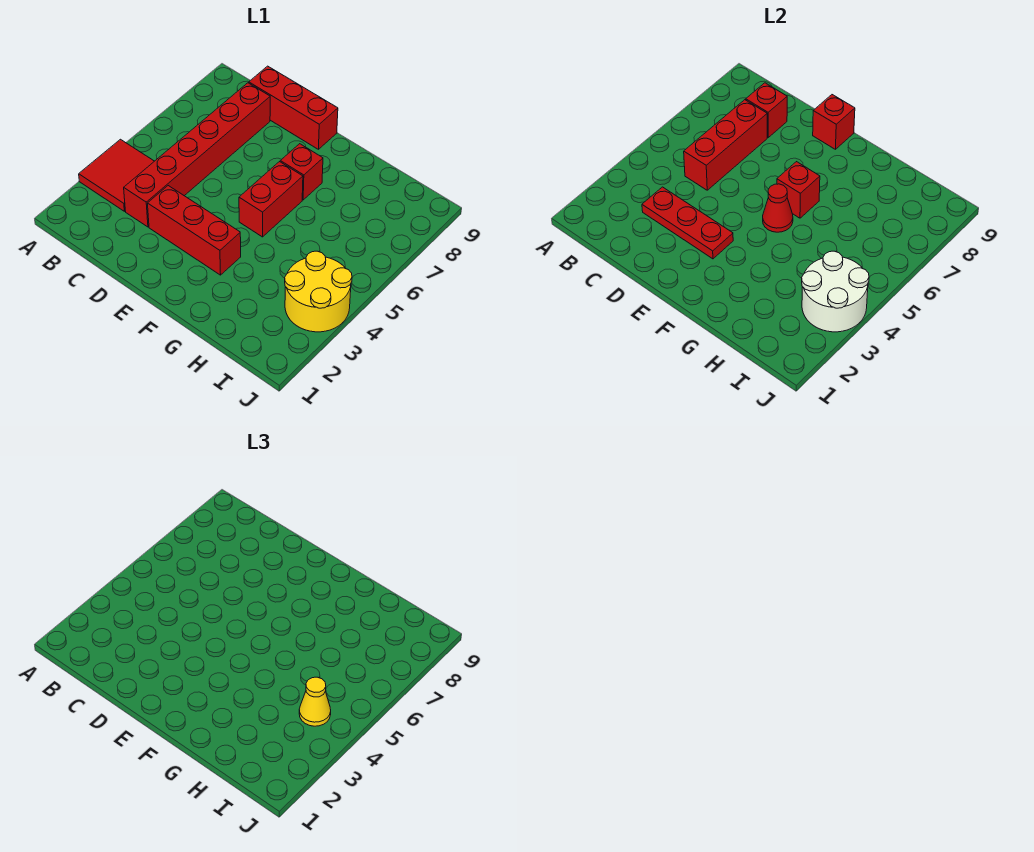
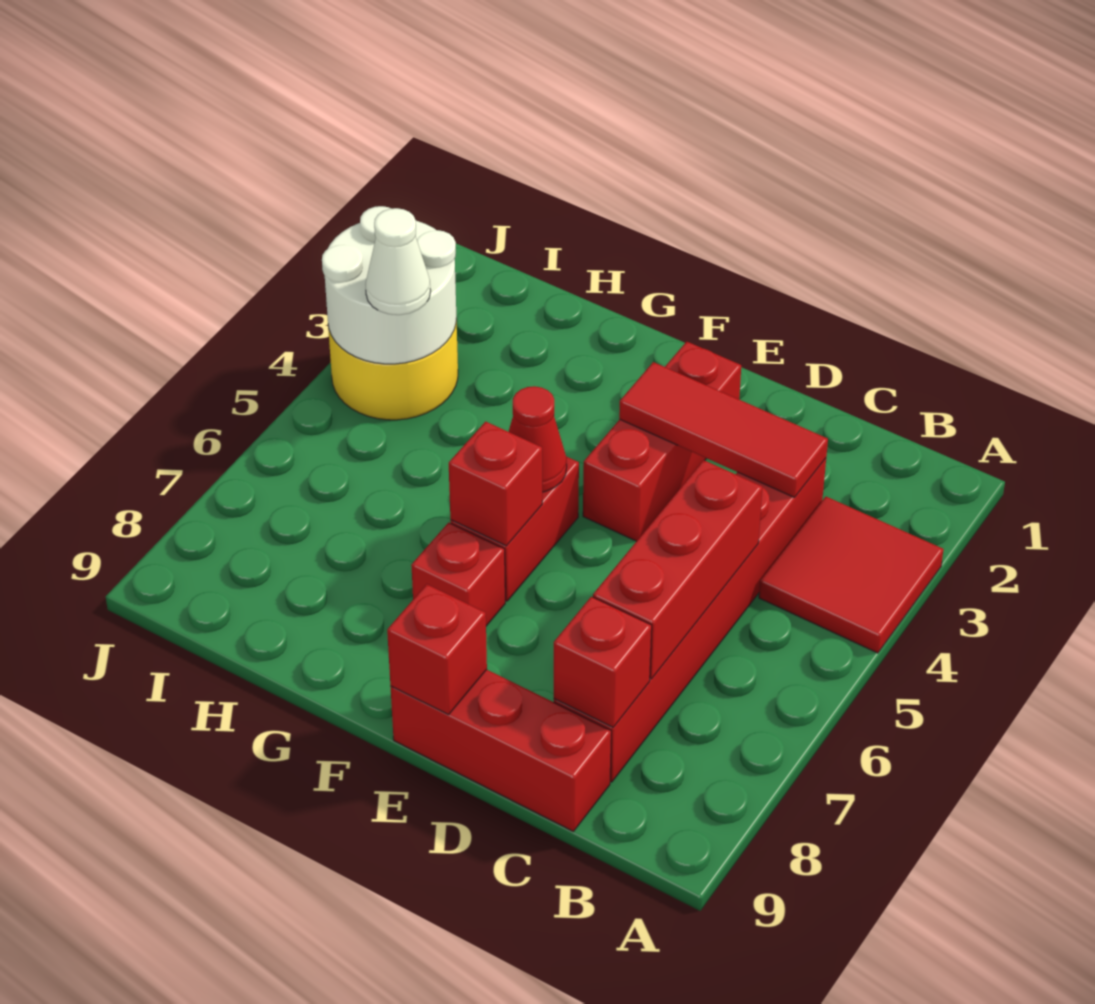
red 1x3 plate [642,187,733,259] -> red 1x3 tile [619,362,828,497]
red 1x3 brick [148,186,241,275] -> red 1x3 brick turned to [583,342,741,541]
yellow 1x1 cone [299,677,331,726] -> white 1x1 cone [366,208,431,315]

